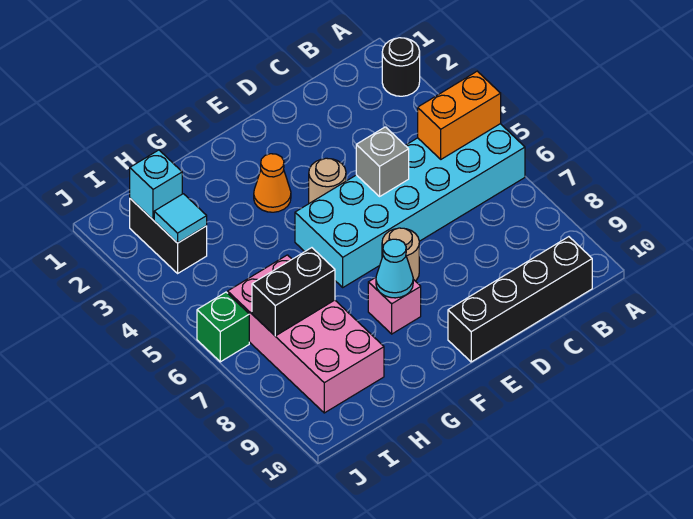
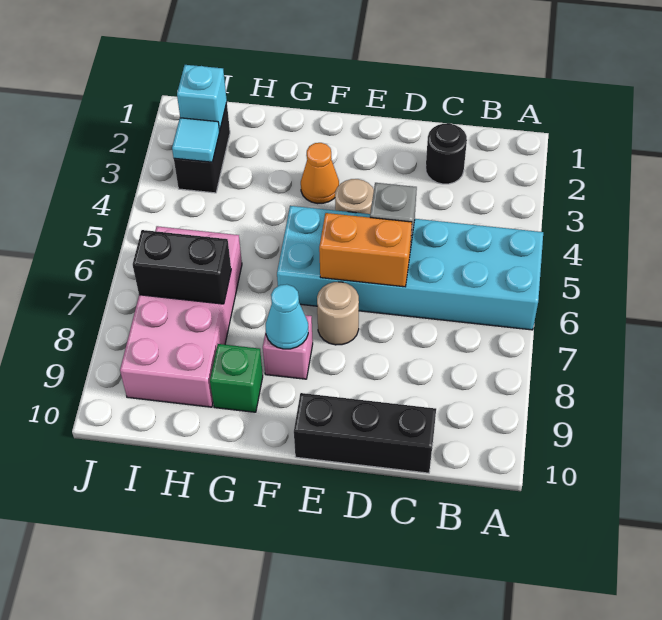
black 1x1 round brick [382,38,420,96] -> black 1x1 round brick moved to [426,123,467,184]
orange 1x2 brick [418,71,501,159] -> orange 1x2 brick moved to [319,213,412,287]
black 1x4 brick [448,237,592,362] -> black 1x3 brick [294,393,436,473]
green 1x1 brick [197,292,249,362] -> green 1x1 brick moved to [210,344,263,412]

